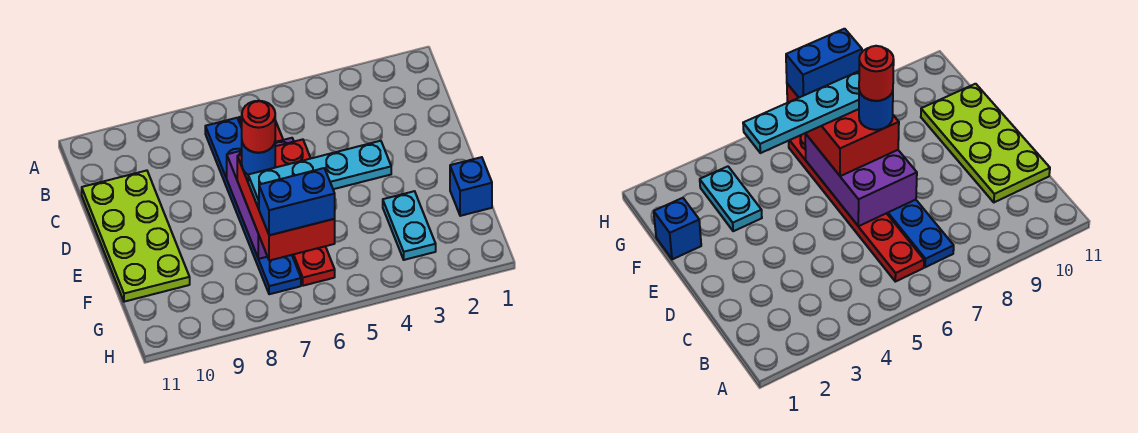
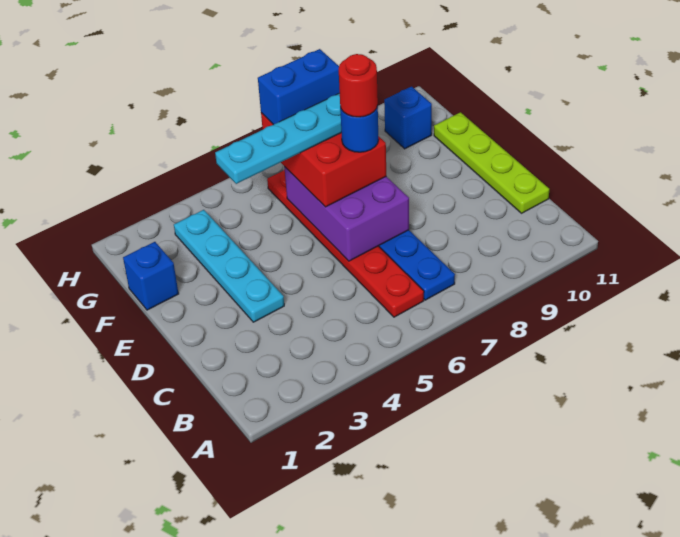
lime 2x4 plate [82,170,190,302] -> lime 1x4 plate [434,112,549,213]
cyan 1x2 plate [383,191,436,260] -> cyan 1x4 plate [174,210,284,322]
none -> blue 1x1 brick [384,87,432,149]

